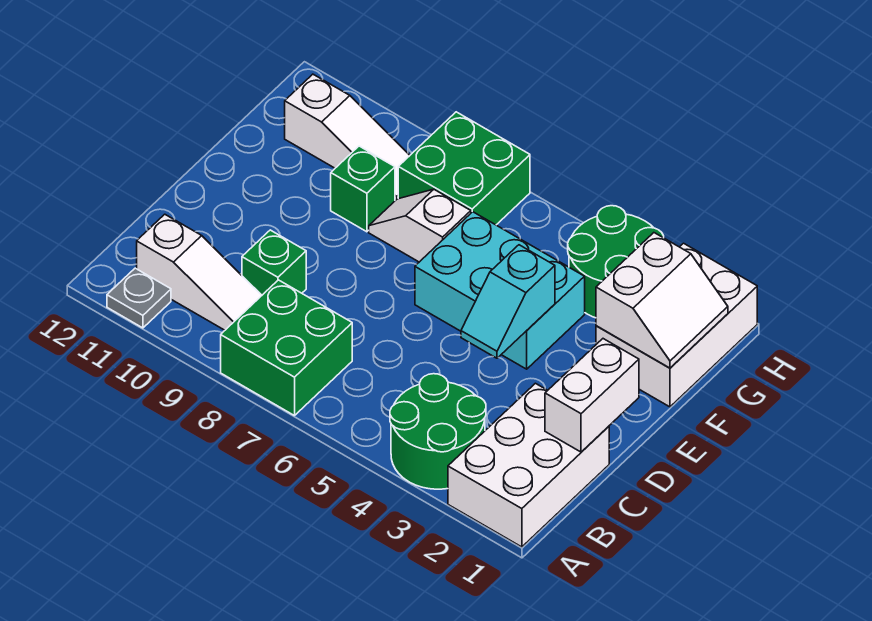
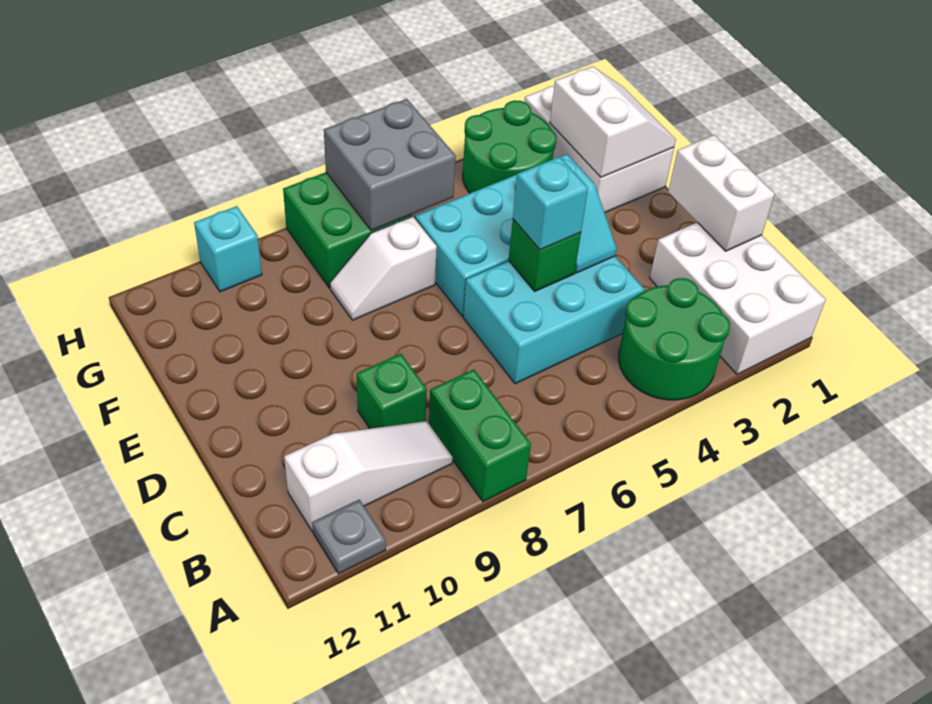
green 2x2 brick [221,280,352,416] -> green 1x2 brick [429,369,531,501]
none -> cyan 2x3 brick [463,256,644,384]
none -> cyan 1x1 brick [513,157,588,250]
green 1x1 brick [331,146,395,232] -> green 1x1 brick moved to [509,219,581,291]
none -> grey 2x2 brick [324,99,456,231]
white 1x3 slope [285,74,410,200] -> none
none -> cyan 1x1 brick [194,206,262,292]

